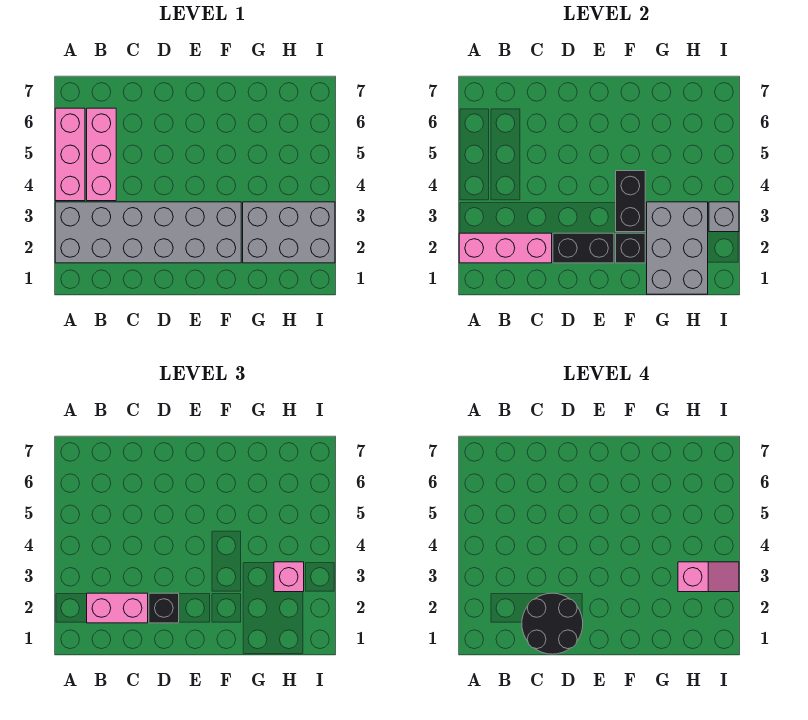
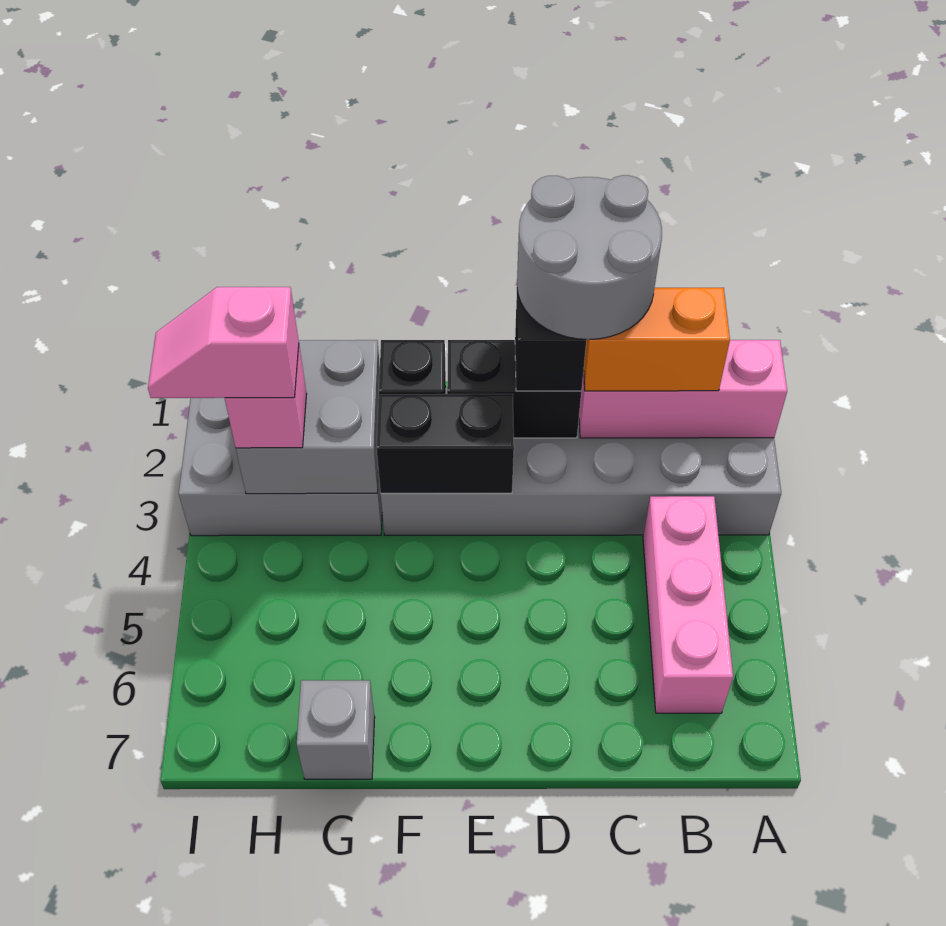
pink 1x3 brick [55,108,85,201] -> none
pink 1x2 brick [87,593,148,623] -> orange 1x2 brick [584,288,730,391]
black 2x2 round brick [522,593,583,654] -> grey 2x2 round brick [517,175,662,340]
black 1x2 brick [616,171,645,232] -> black 1x2 brick turned to [377,394,514,493]
grey 2x3 brick [647,202,708,294] -> grey 2x2 brick [236,340,380,494]
grey 1x1 brick [709,202,739,232] -> grey 1x1 brick moved to [297,680,375,779]

